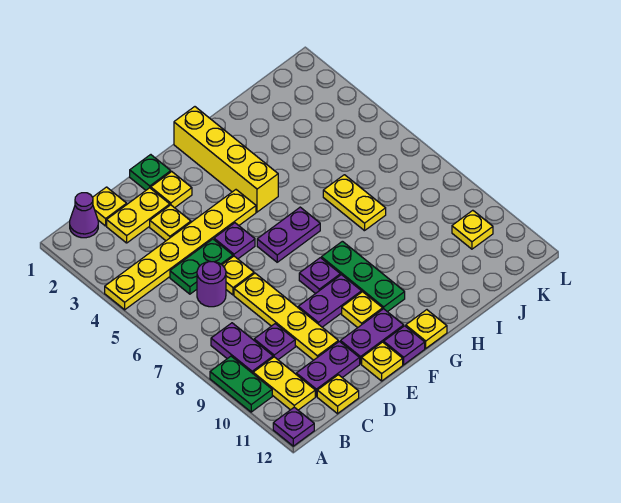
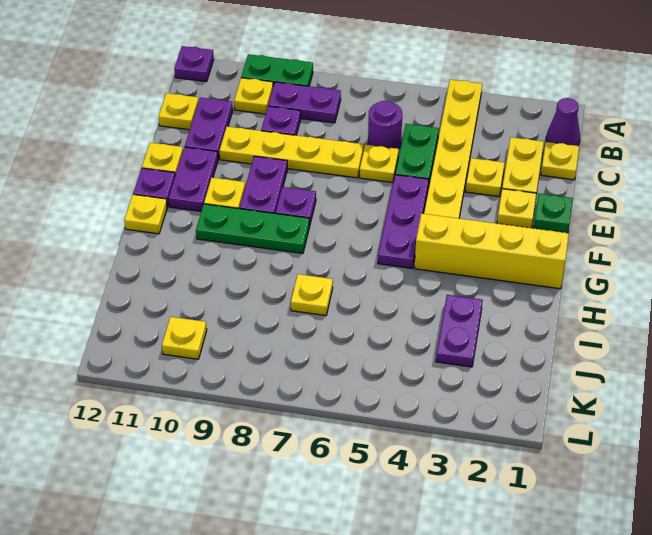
yellow 1x2 plate [253,357,315,410] -> yellow 1x1 plate [234,78,273,114]
purple 1x1 plate [214,223,255,259] -> purple 1x3 plate [378,175,429,268]
purple 1x2 plate [257,207,320,262] -> purple 1x2 plate moved to [436,295,483,367]
yellow 1x2 plate [323,175,386,231] -> yellow 1x1 plate [291,274,333,316]

